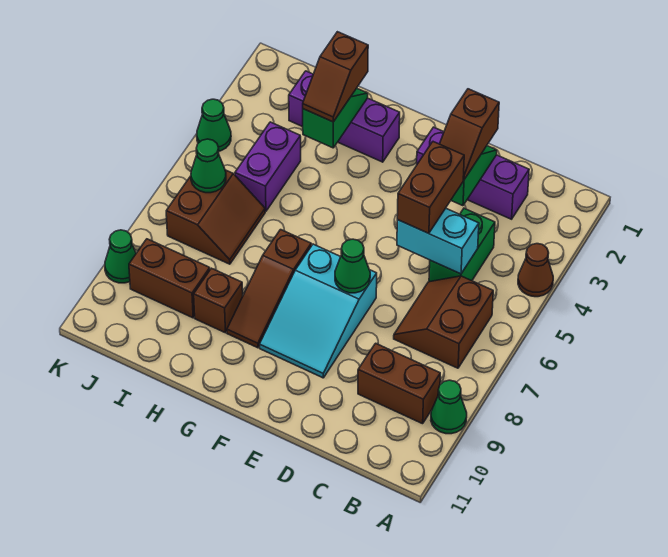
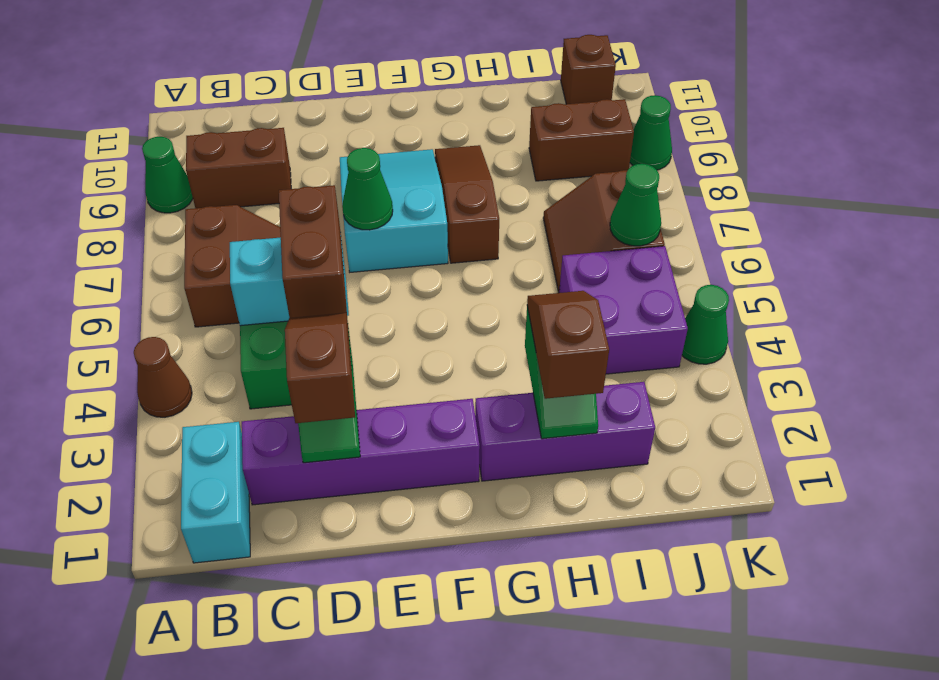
none -> cyan 1x2 brick [181,422,250,563]
purple 1x3 brick [417,127,529,219] -> purple 1x4 brick [242,399,480,505]
brown 1x1 brick [194,268,243,333] -> brown 1x1 brick moved to [561,35,616,104]
purple 1x2 brick [235,122,301,211] -> purple 2x2 brick [559,246,688,374]

